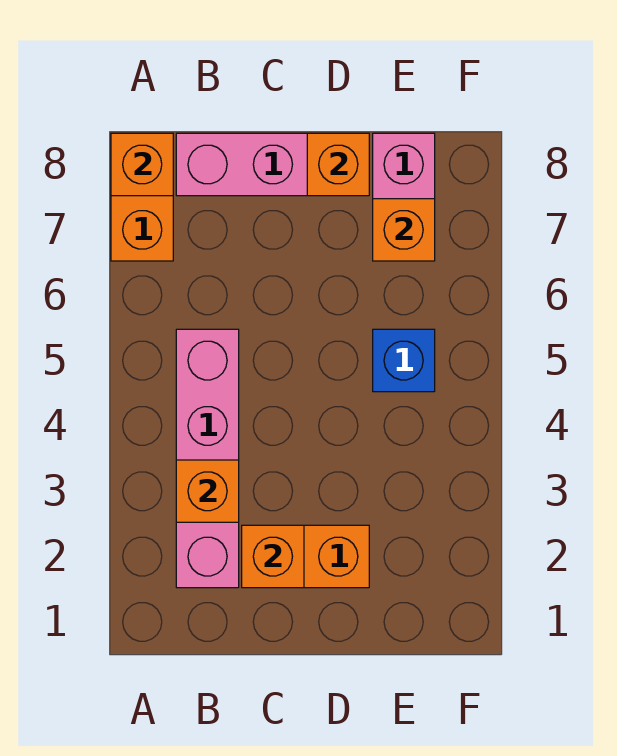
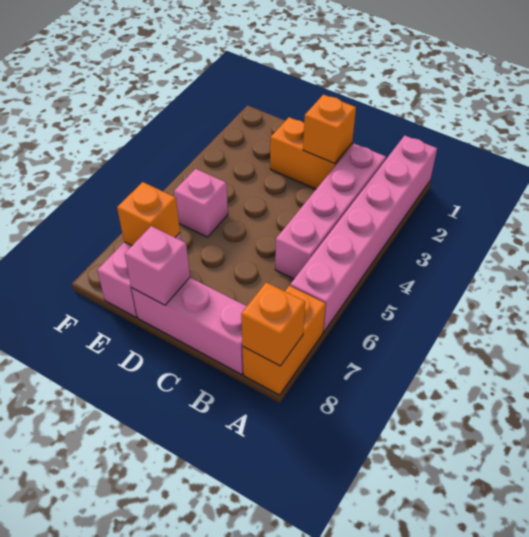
none -> pink 1x6 brick [290,135,437,332]
orange 1x1 brick [176,460,239,522] -> none
orange 1x1 brick [307,133,369,196] -> pink 1x1 brick [125,226,190,305]
blue 1x1 brick [373,329,435,392] -> pink 1x1 brick [174,169,228,237]

